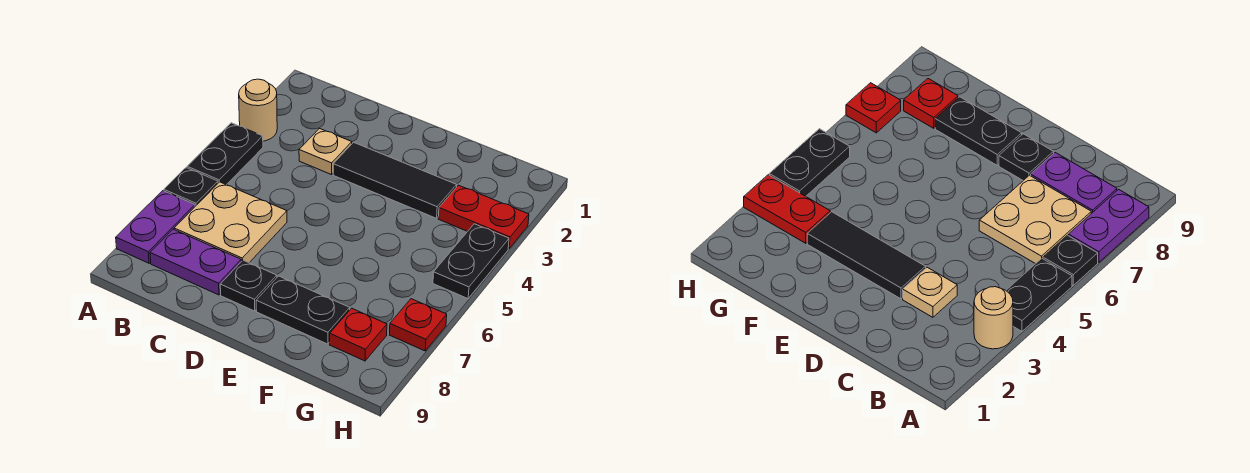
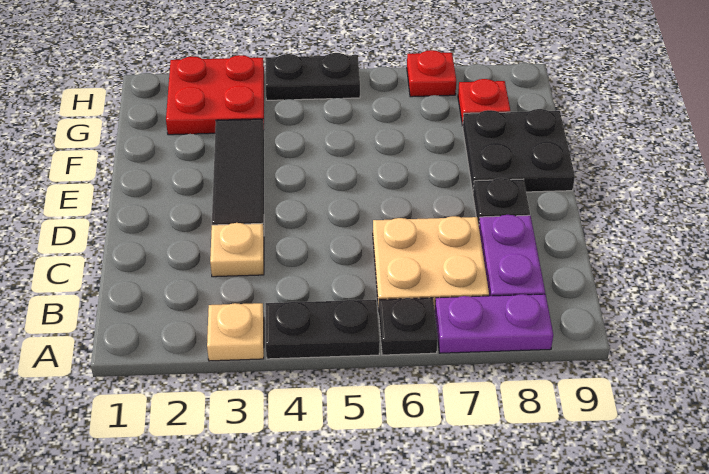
tan 1x1 round brick [239,79,277,141] -> tan 1x1 plate [207,303,264,361]
black 1x2 plate [256,276,350,344] -> black 2x2 plate [463,109,575,192]
red 1x2 plate [438,185,529,249] -> red 2x2 plate [166,55,264,135]

